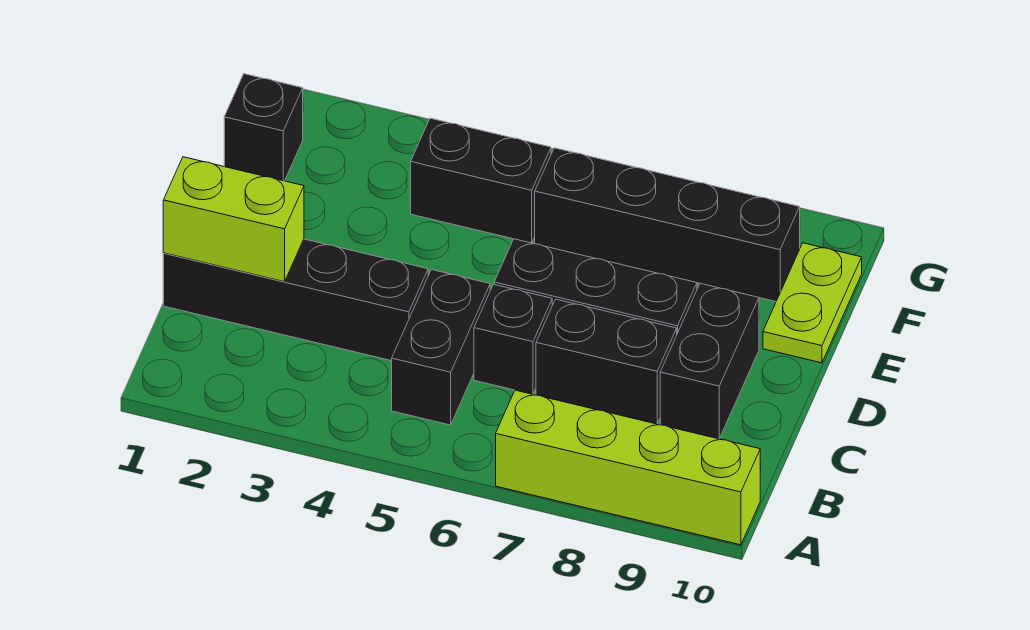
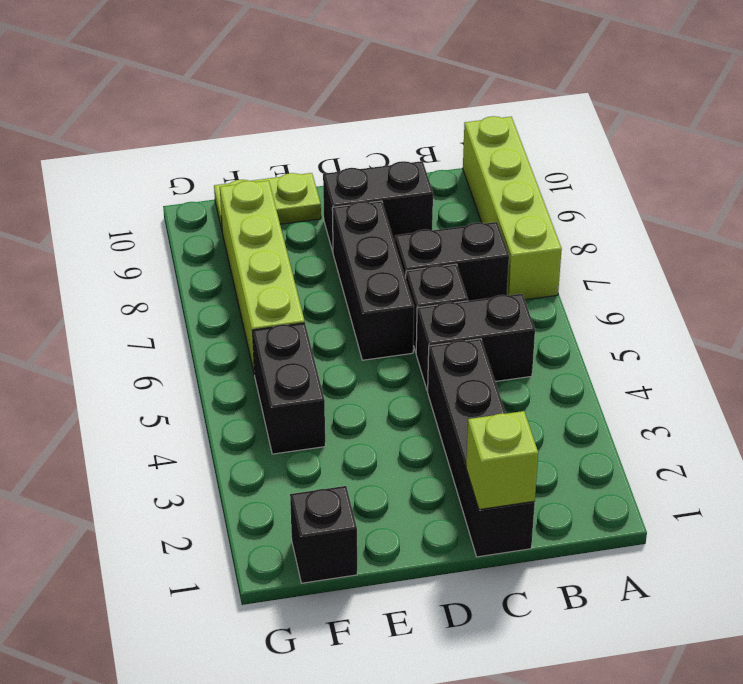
lime 1x2 brick [163,157,304,282] -> lime 1x1 brick [466,411,538,510]
black 1x2 brick [536,299,677,424] -> black 1x2 brick turned to [395,222,509,301]
black 1x4 brick [535,148,800,302] -> lime 1x4 brick [220,181,305,375]

